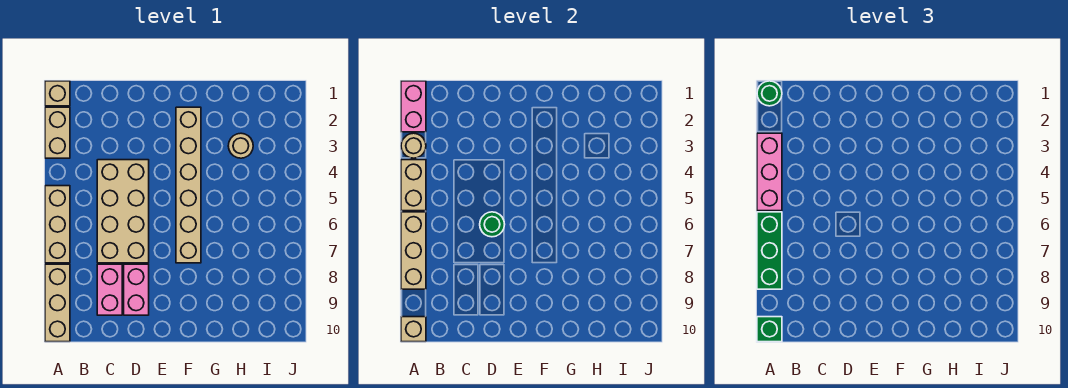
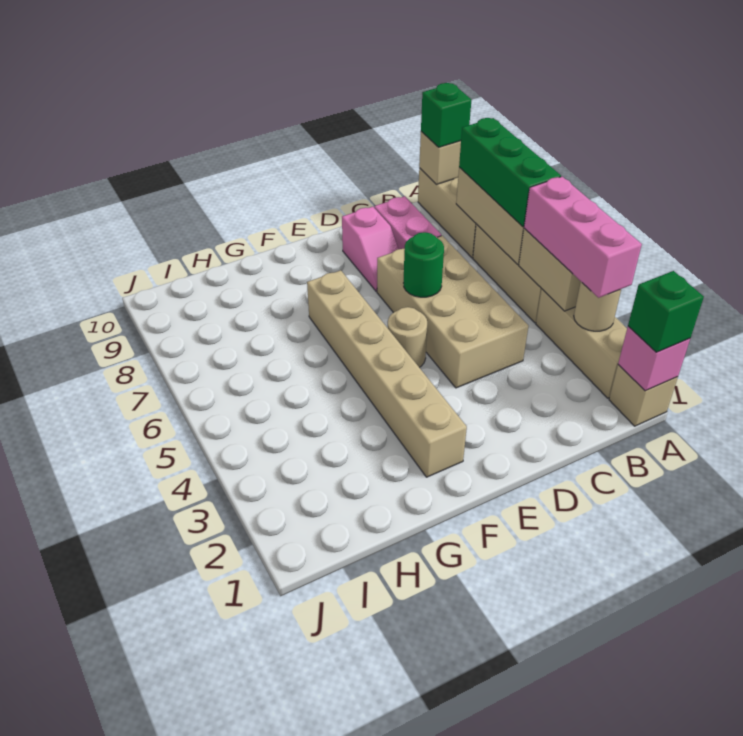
pink 1x2 brick [401,81,426,132] -> pink 1x1 brick [618,326,690,391]
green 1x1 round brick [757,81,782,106] -> green 1x1 brick [628,271,704,352]
tan 1x2 brick [45,107,70,158] -> tan 1x3 brick [536,289,627,398]
pink 1x2 brick [124,264,149,315] -> pink 1x2 slope [342,207,398,292]
tan 1x1 round brick [228,133,253,158] -> tan 1x1 round brick moved to [388,307,427,367]

